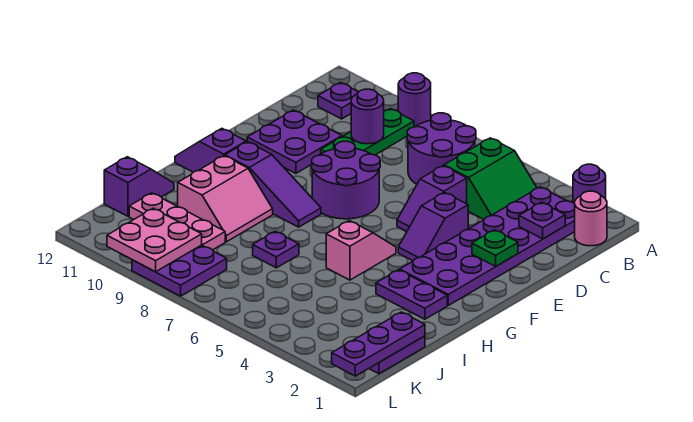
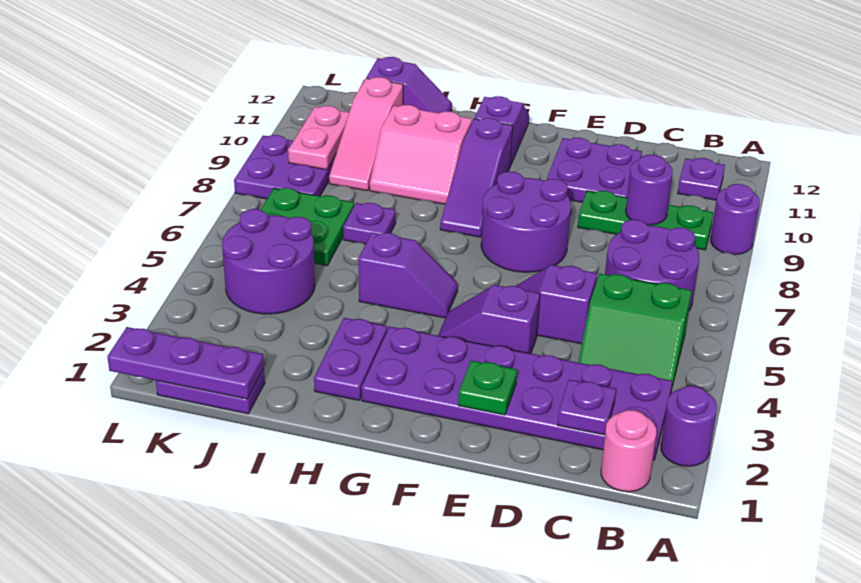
pink 1x2 slope [326,221,396,280] -> purple 1x2 slope [358,233,458,318]
none -> purple 2x2 round brick [222,209,315,314]
none -> green 2x2 plate [261,188,354,266]
pink 1x3 plate [129,193,225,250] -> pink 1x3 slope [329,77,403,191]
pink 2x2 plate [107,209,202,272] -> pink 1x2 plate [288,106,349,170]

